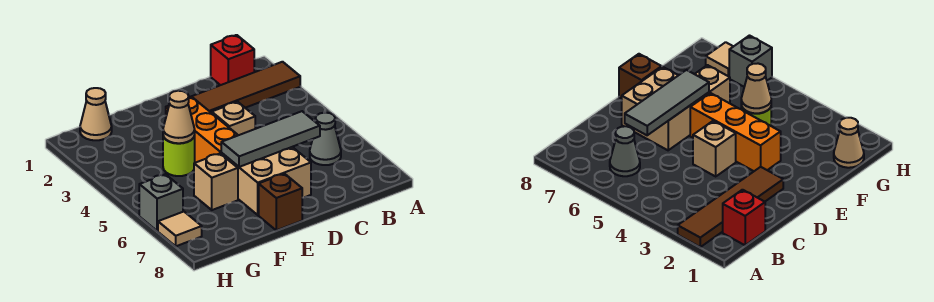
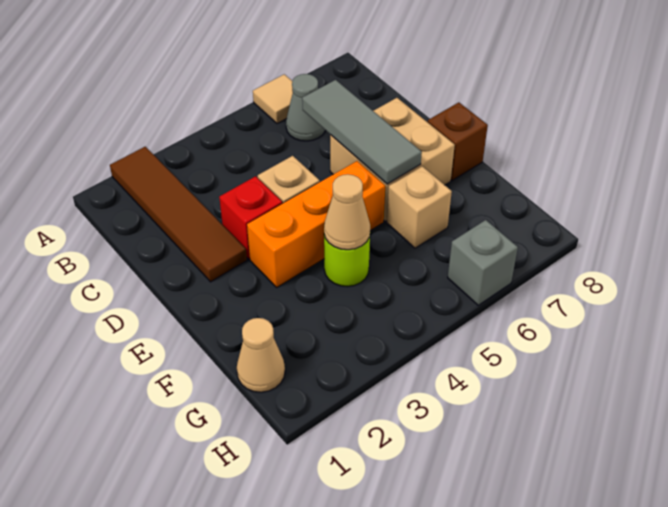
red 1x1 brick [211,35,254,85] -> red 1x1 brick moved to [219,176,282,259]
tan 1x1 tile [158,212,202,246] -> tan 1x1 tile moved to [253,74,293,124]

